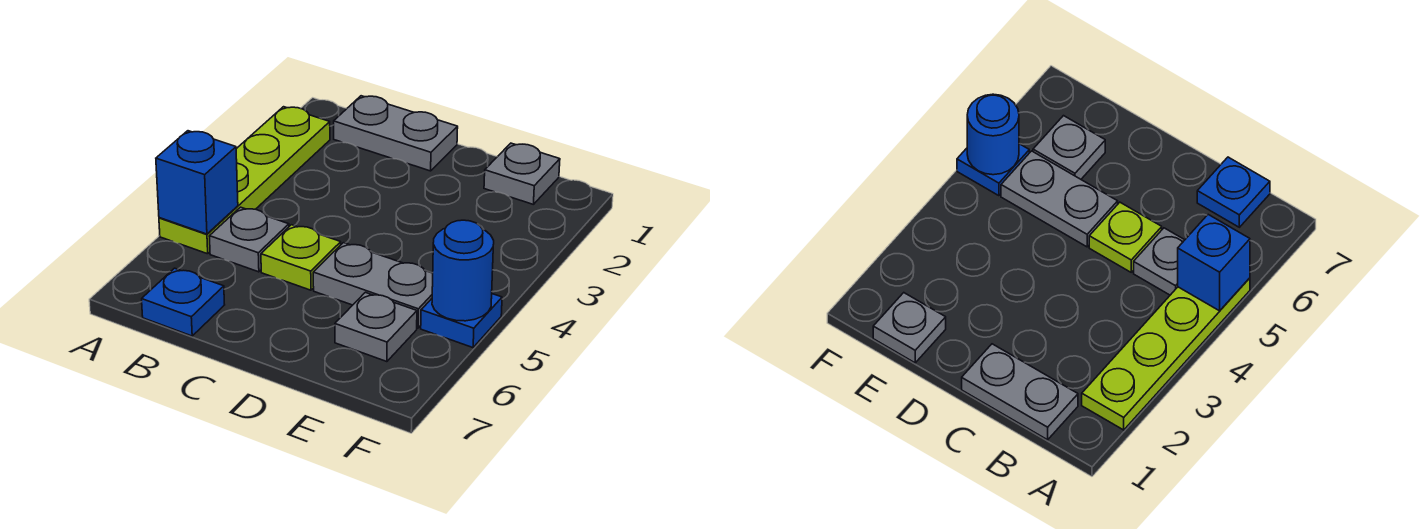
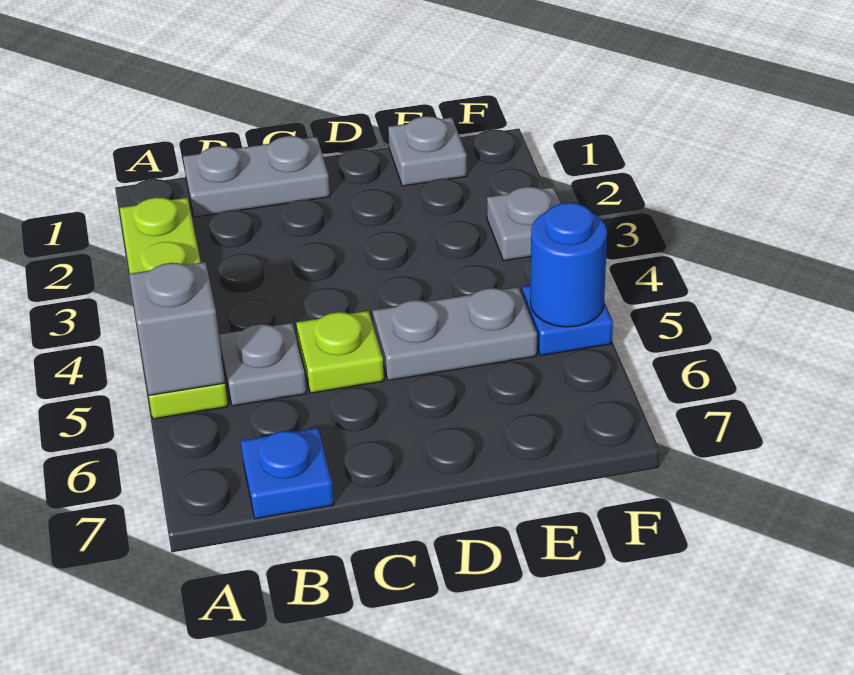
blue 1x1 brick [156,131,238,234] -> grey 1x1 brick [129,262,225,395]
grey 1x1 plate [335,292,417,362] -> grey 1x1 plate moved to [487,187,561,261]

